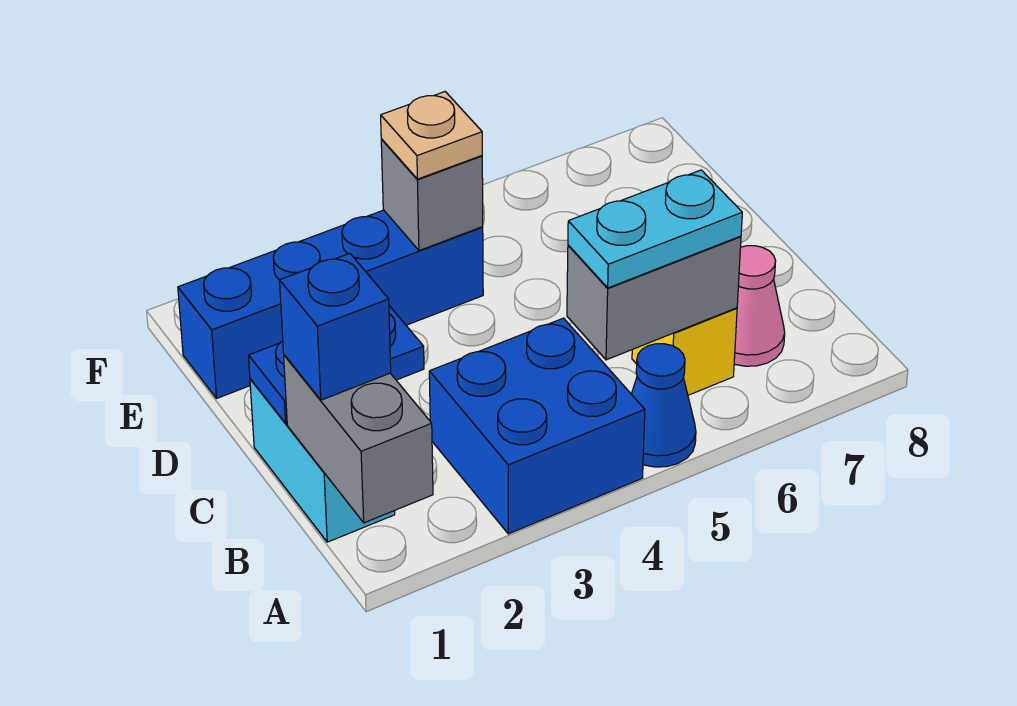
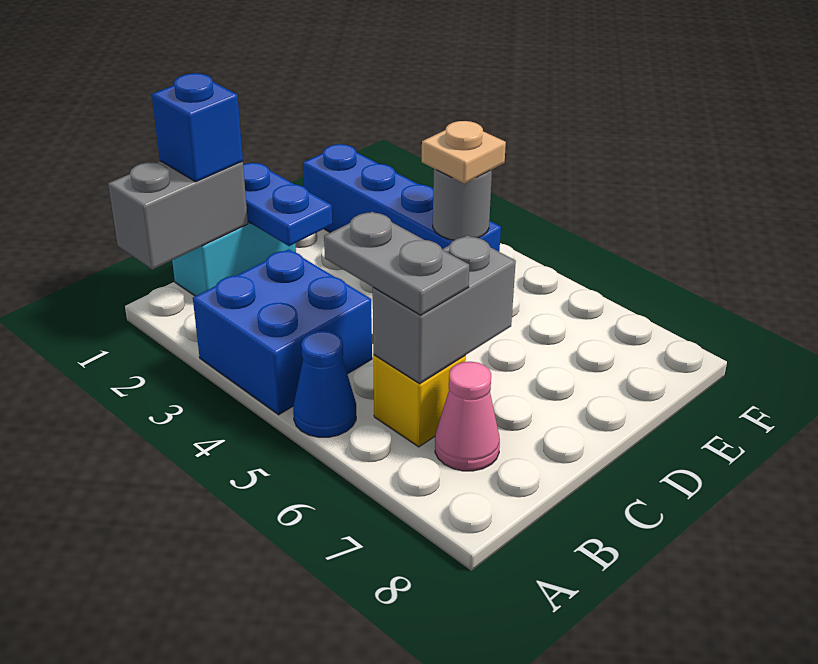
grey 1x2 brick [567,236,741,360] -> grey 1x2 brick turned to [373,235,516,384]
cyan 1x2 plate [568,170,742,288] -> grey 1x2 plate [324,212,469,315]
grey 1x1 brick [381,139,483,251] -> grey 1x1 round brick [433,169,492,240]

